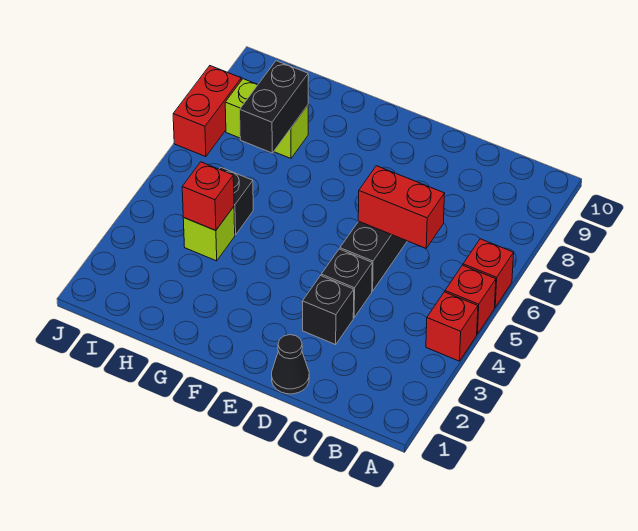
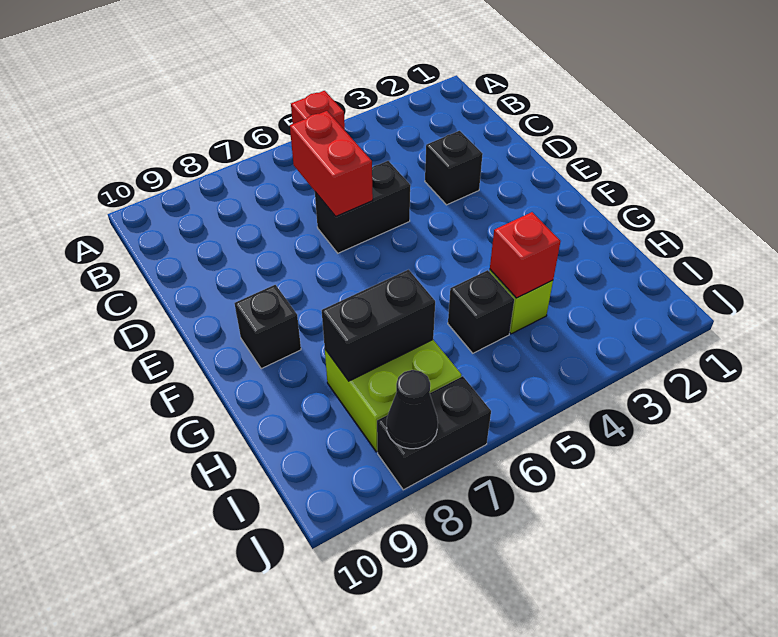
red 1x1 brick [426,292,478,361] -> none
red 1x1 brick [463,239,514,307] -> none
black 1x1 cone [272,335,309,394] -> black 1x1 cone moved to [387,370,438,449]
black 1x1 brick [321,249,372,318] -> black 1x1 brick moved to [235,285,301,369]
lime 1x2 brick [225,79,308,158] -> lime 2x2 brick [325,340,461,452]
red 1x2 brick [173,66,241,157] -> black 1x2 brick [377,376,491,490]

